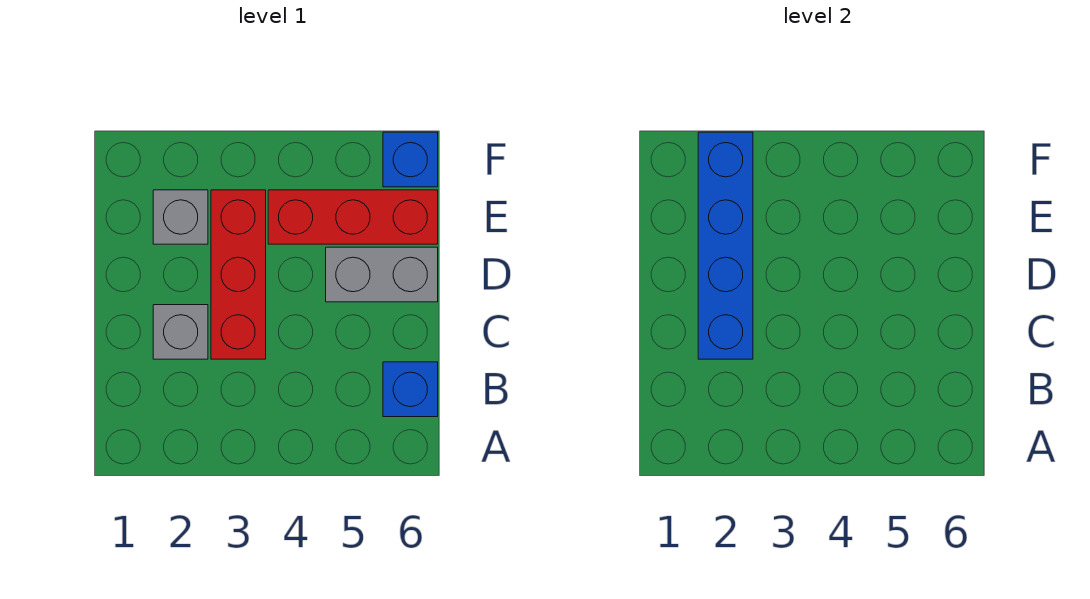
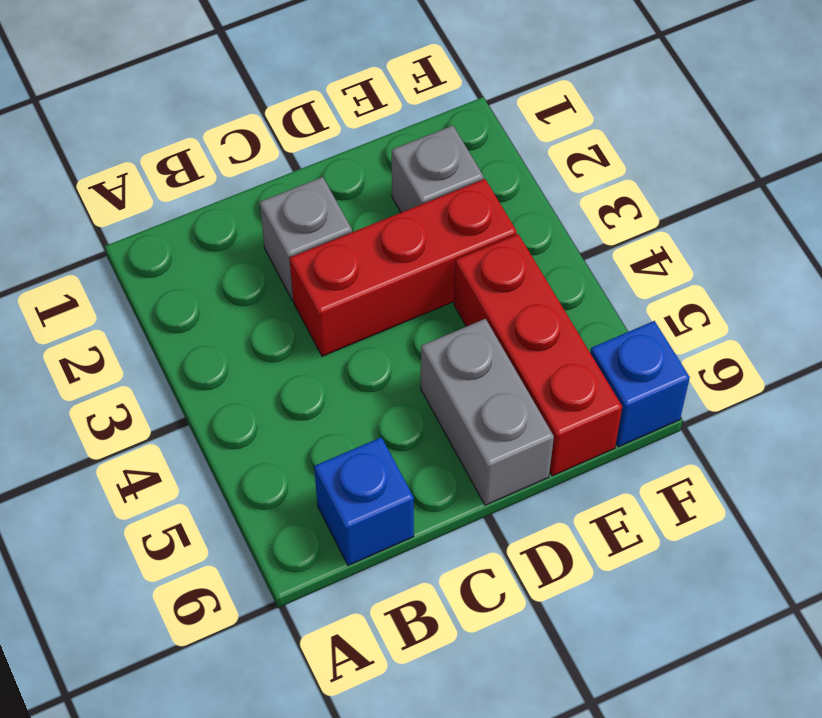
blue 1x4 brick [698,132,753,359] -> none

